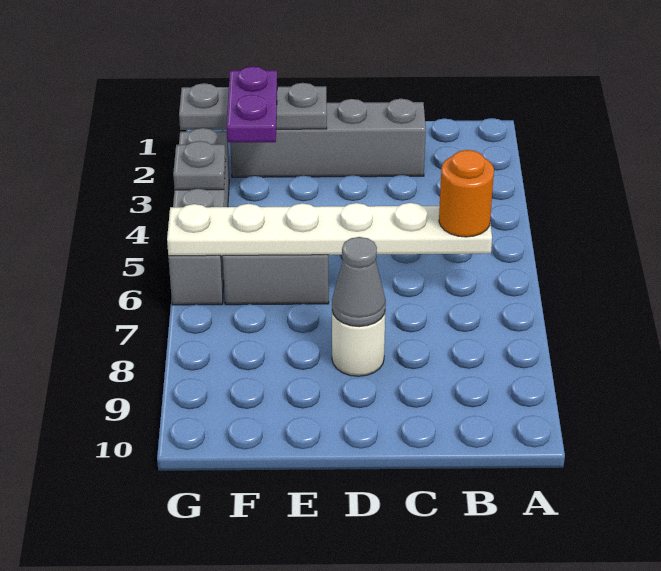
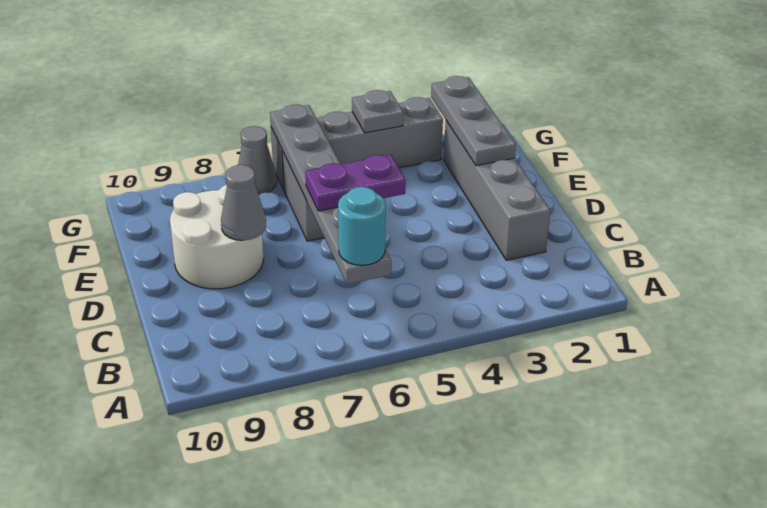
white 1x6 plate [167,203,492,256] -> grey 1x6 plate [270,105,391,284]
orange 1x1 round brick [439,150,494,237] -> cyan 1x1 round brick [338,187,386,265]
white 1x1 round brick [332,311,385,376] -> white 2x2 round brick [170,185,264,289]
purple 1x2 plate [227,66,277,142] -> purple 1x2 plate moved to [305,155,406,211]
none -> grey 1x1 cone [238,126,277,194]

